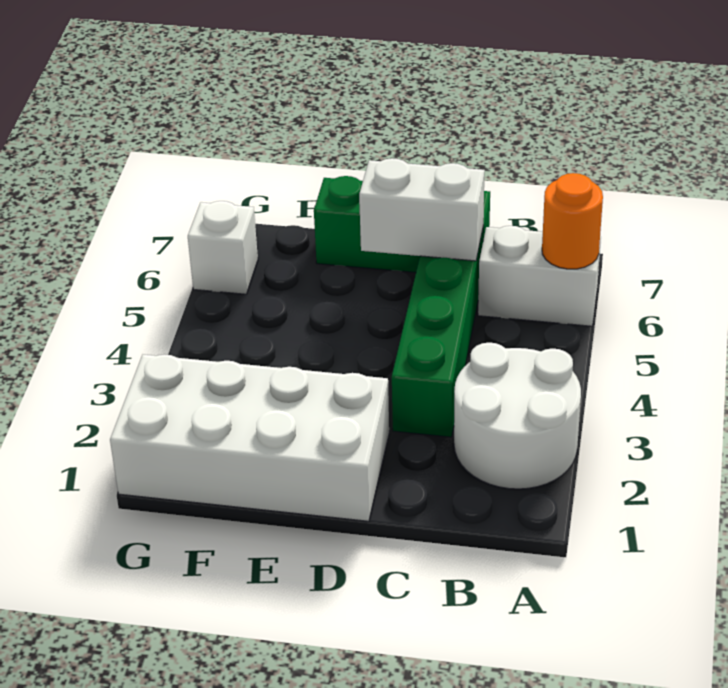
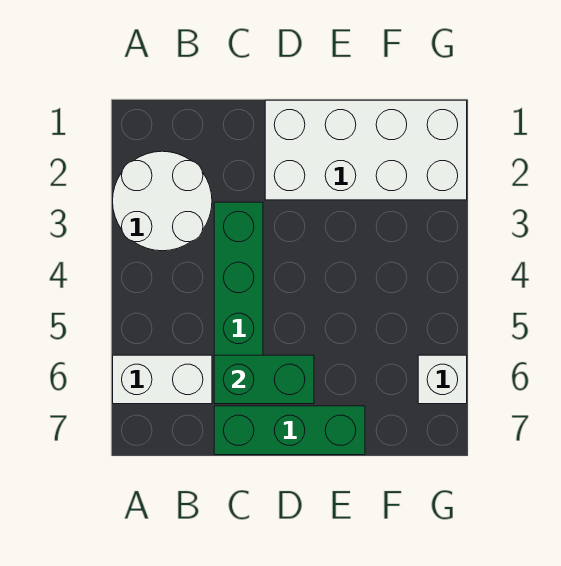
orange 1x1 round brick [542,173,603,269] -> none
white 1x2 brick [359,158,485,261] -> green 1x2 brick [214,355,314,404]

